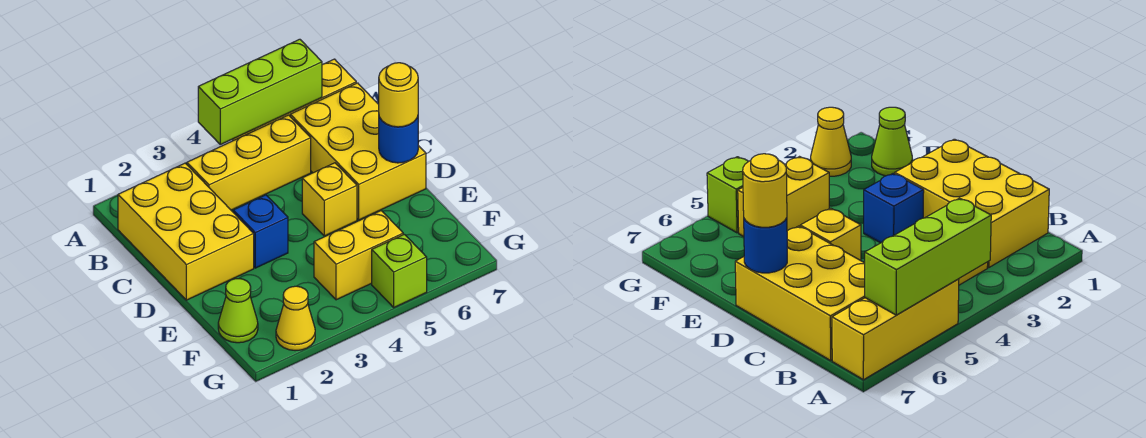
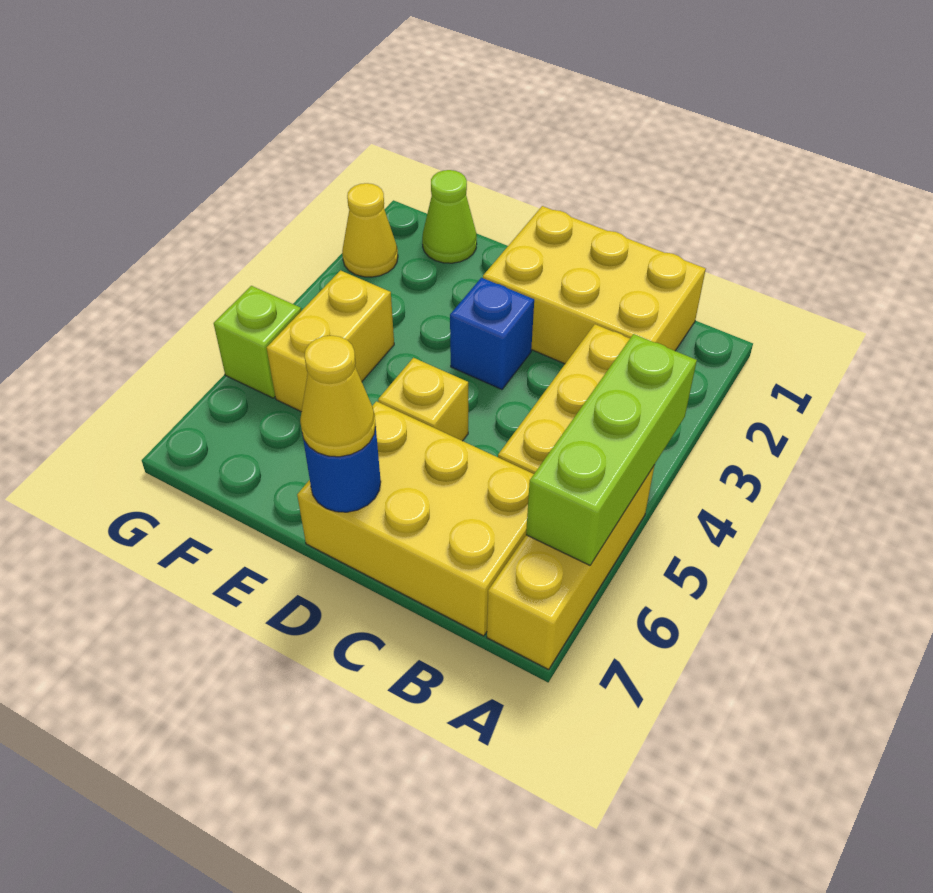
yellow 1x1 round brick [379,63,418,127] -> yellow 1x1 cone [300,336,376,457]

